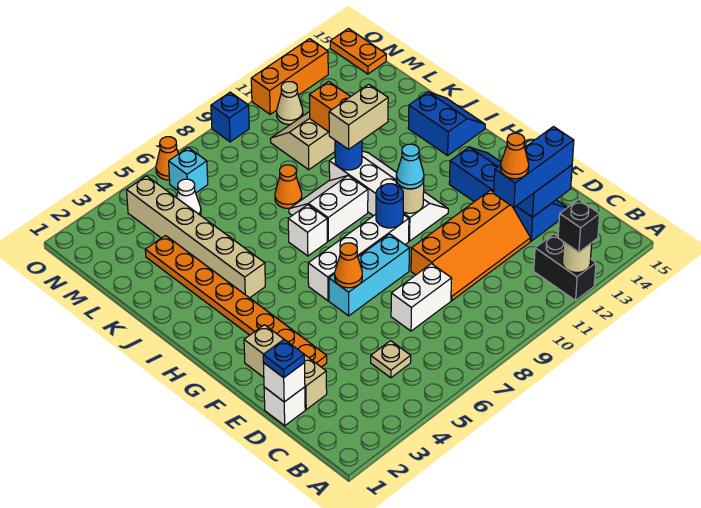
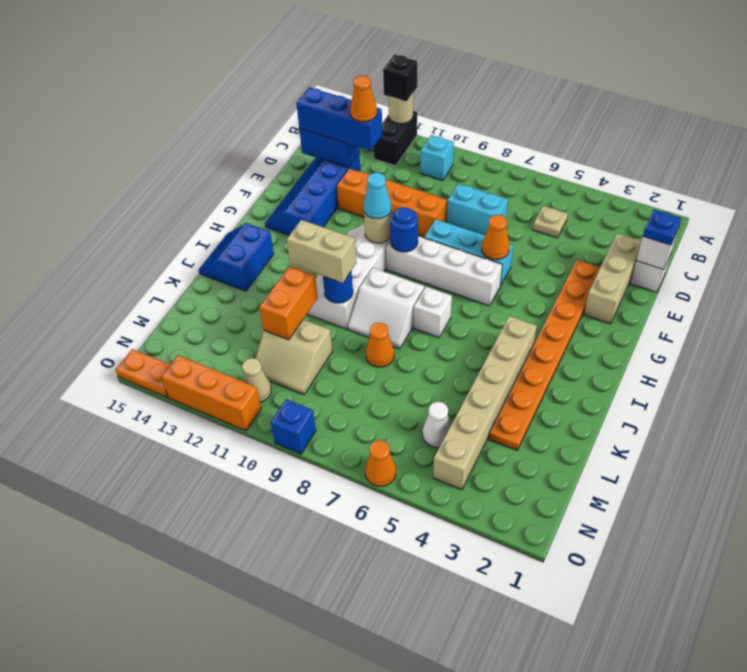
white 1x2 brick [391,264,452,331] -> cyan 1x2 brick [447,183,508,235]
cyan 1x1 brick [169,148,208,193] -> cyan 1x1 brick moved to [420,135,454,181]
orange 1x2 plate [330,29,386,74] -> orange 1x2 plate turned to [116,349,170,397]

